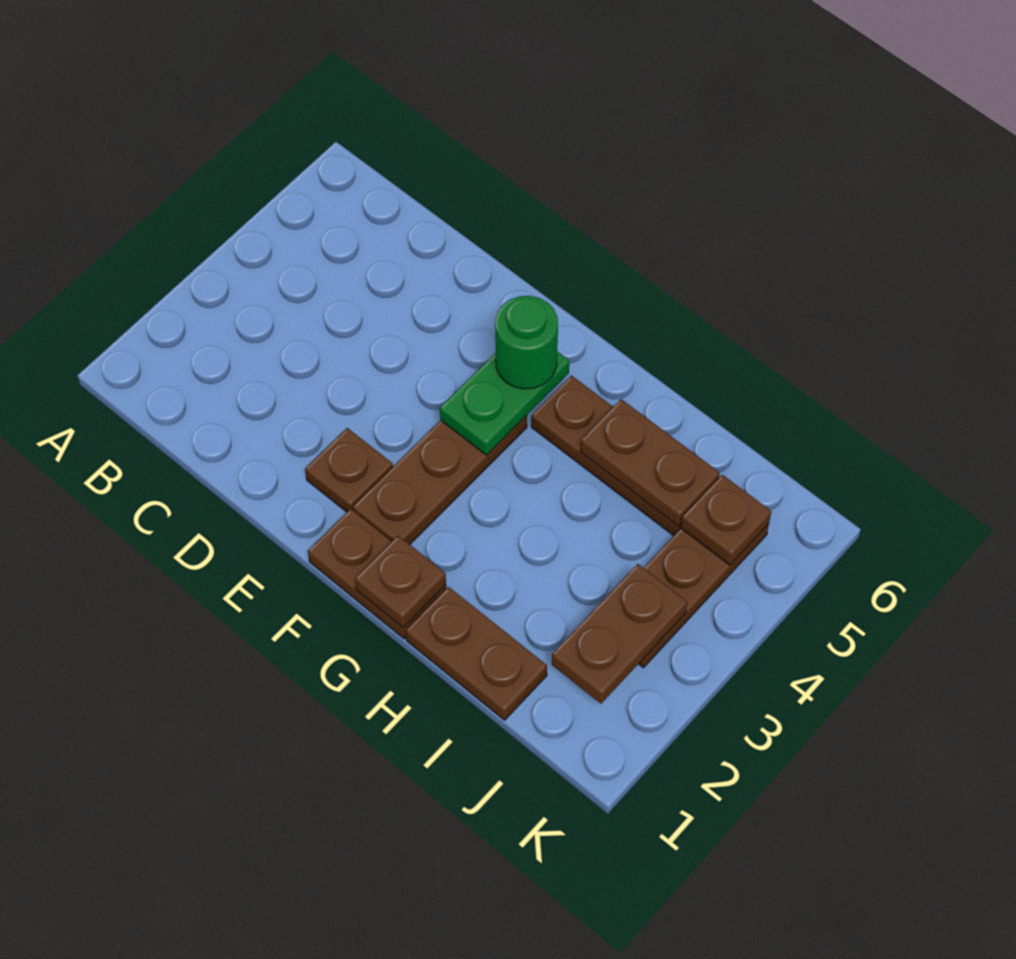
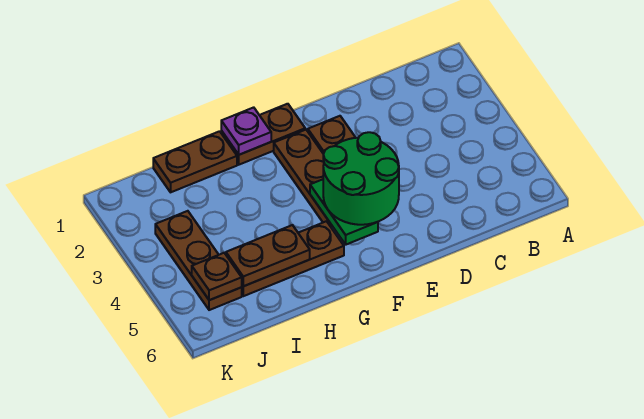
green 1x1 round brick [495,296,558,389] -> green 2x2 round brick [323,132,399,225]
brown 1x1 plate [355,536,446,628] -> purple 1x1 plate [221,107,271,155]
brown 1x2 plate [552,564,687,704] -> none

